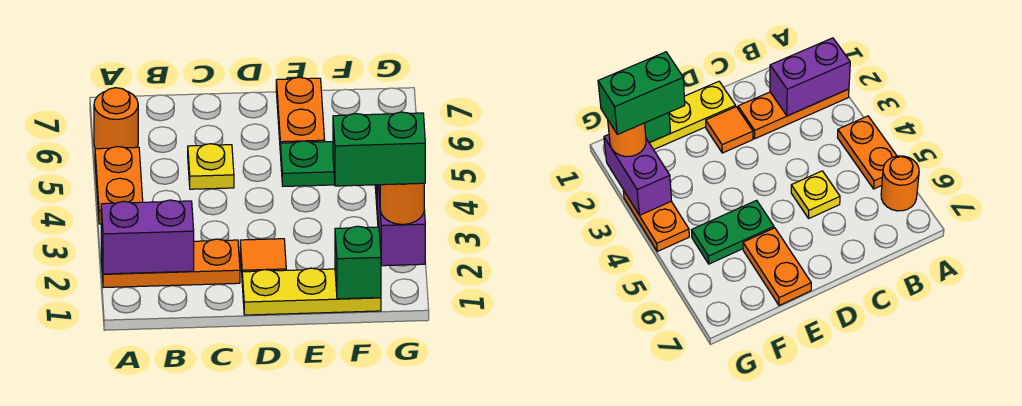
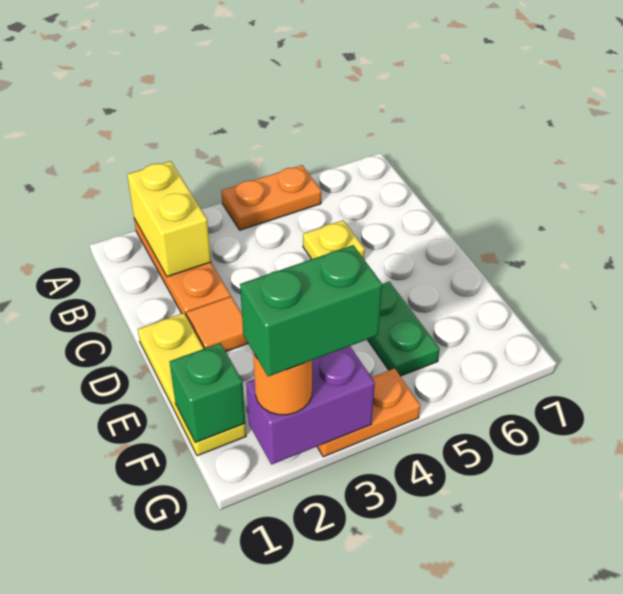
purple 1x2 brick [101,200,194,274] -> yellow 1x2 brick [127,161,211,277]
orange 1x1 round brick [94,88,138,149] -> none
orange 1x2 plate [276,77,325,154] -> none
green 1x2 brick [333,112,425,186] -> green 1x2 brick turned to [240,245,382,377]

